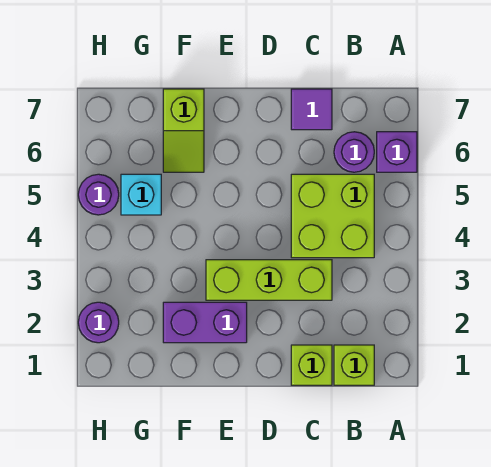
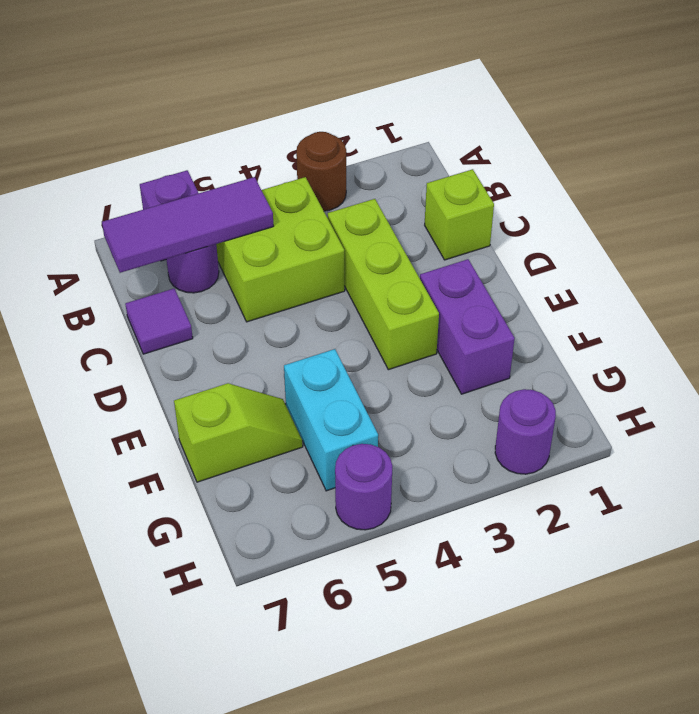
none -> brown 1x1 round brick [296,132,346,211]
lime 1x1 brick [334,345,374,385] -> none
none -> purple 1x3 tile [102,177,273,273]
cyan 1x1 brick [121,174,161,215] -> cyan 1x2 brick [284,349,378,491]

